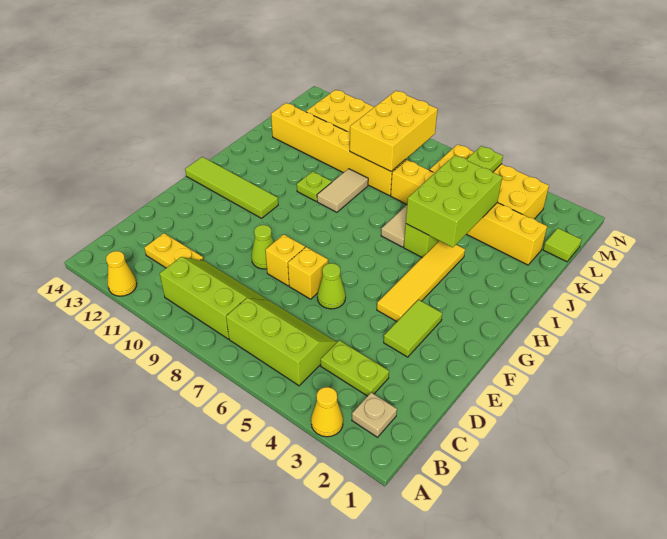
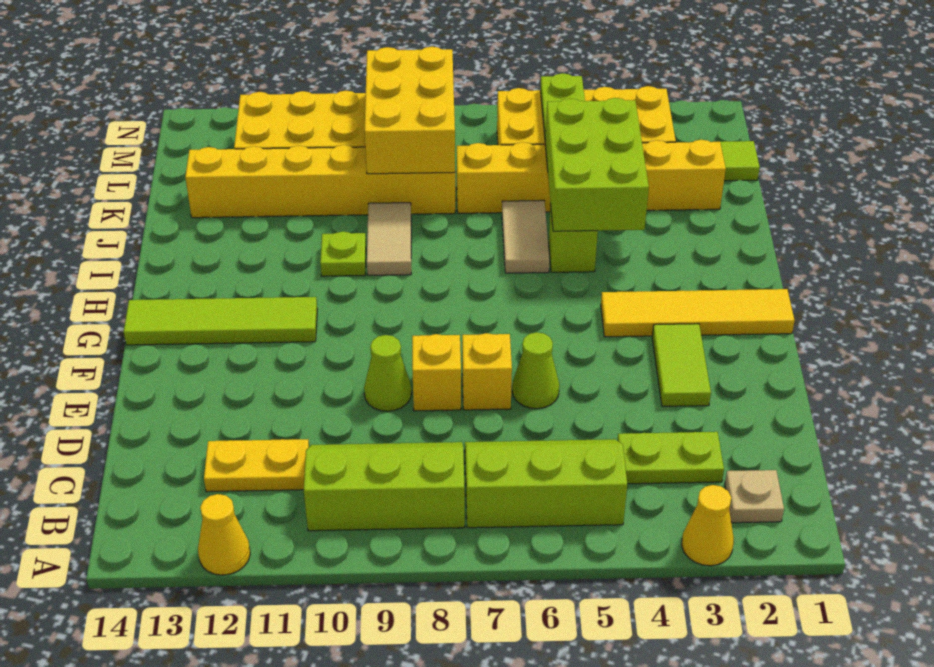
yellow 1x4 tile [377,241,465,322] -> yellow 1x4 tile turned to [601,289,795,337]

